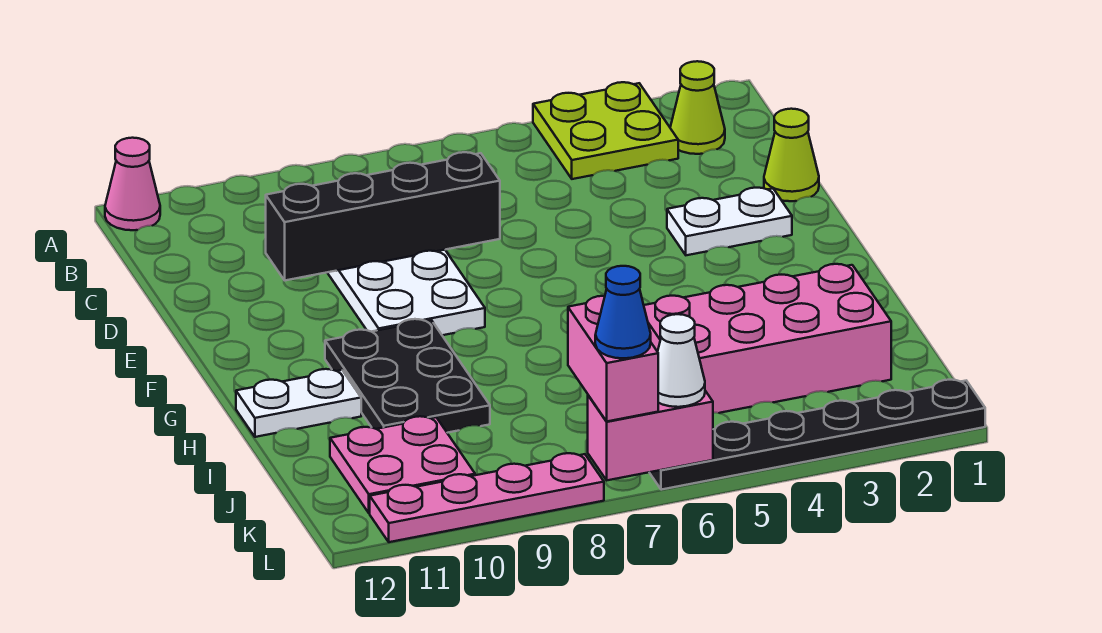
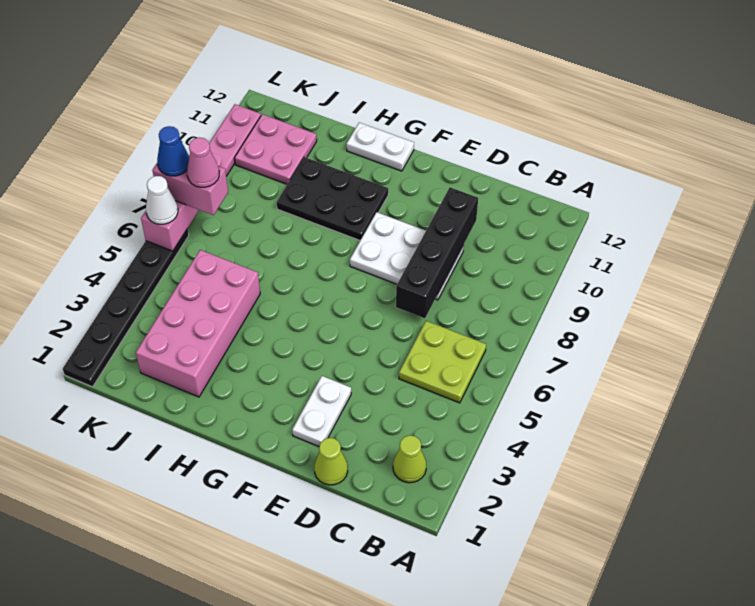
lime 2x2 plate [533,82,678,179] -> lime 2x2 plate moved to [399,321,486,403]
pink 1x1 cone [105,138,160,230] -> pink 1x1 cone moved to [187,138,219,187]
white 1x2 plate [236,369,361,437] -> white 1x2 plate turned to [346,123,414,171]

